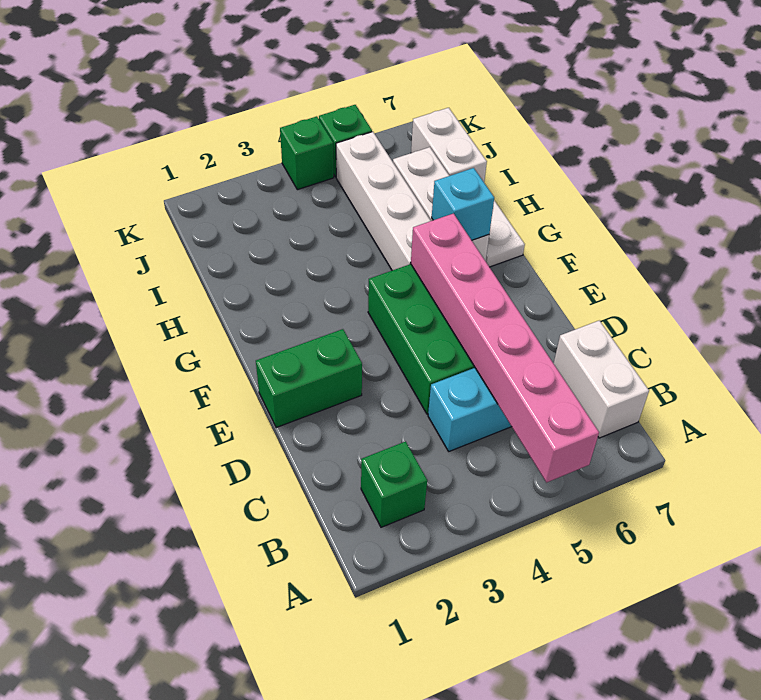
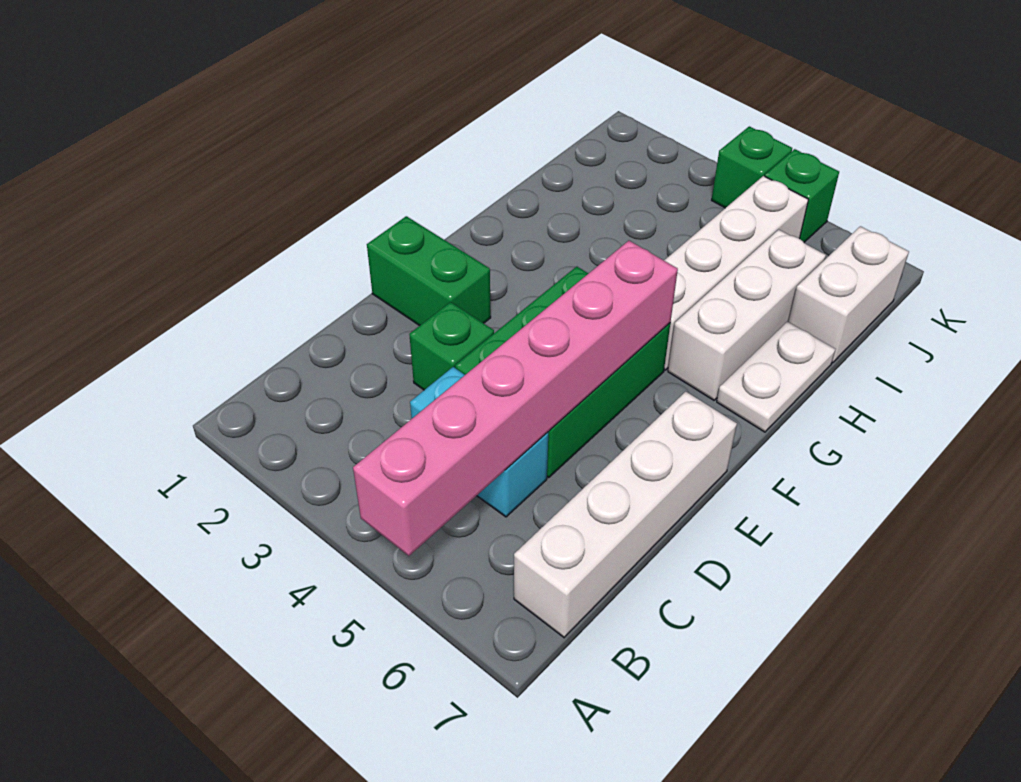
green 1x1 brick [361,442,427,527] -> green 1x1 brick moved to [409,302,494,390]
white 1x2 brick [554,321,649,438] -> white 1x4 brick [514,392,737,637]
cyan 1x1 brick [432,168,494,240] -> none

